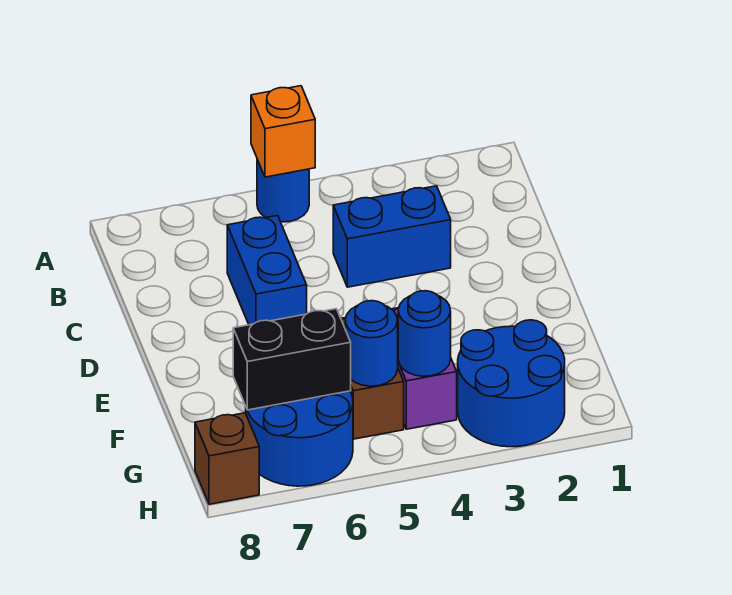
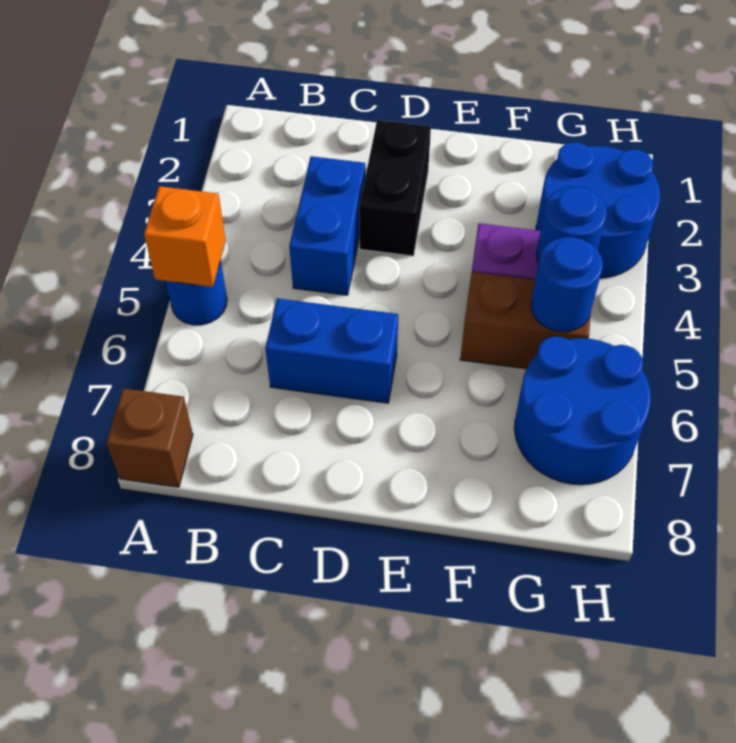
black 1x2 brick [233,309,351,410] -> black 1x2 brick moved to [359,120,431,256]
brown 1x1 brick [195,413,259,504] -> brown 1x1 brick moved to [107,388,193,487]

